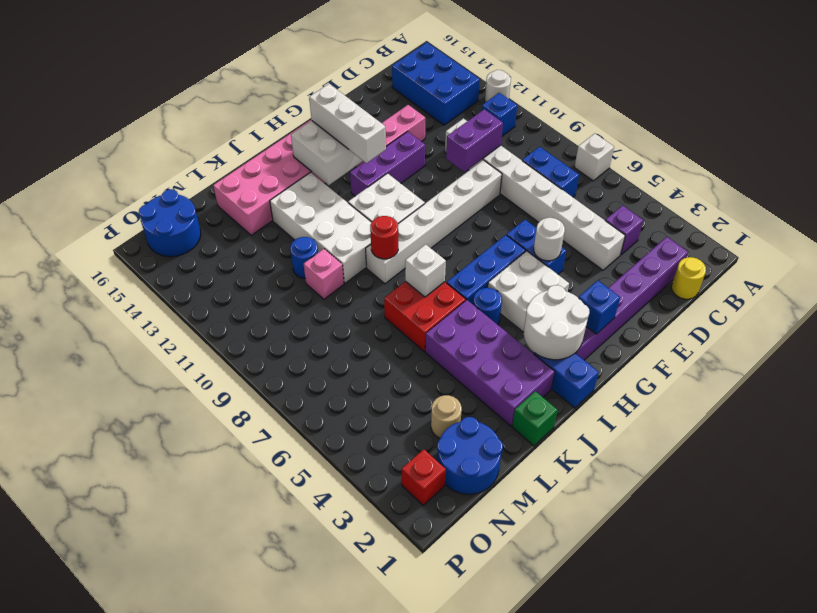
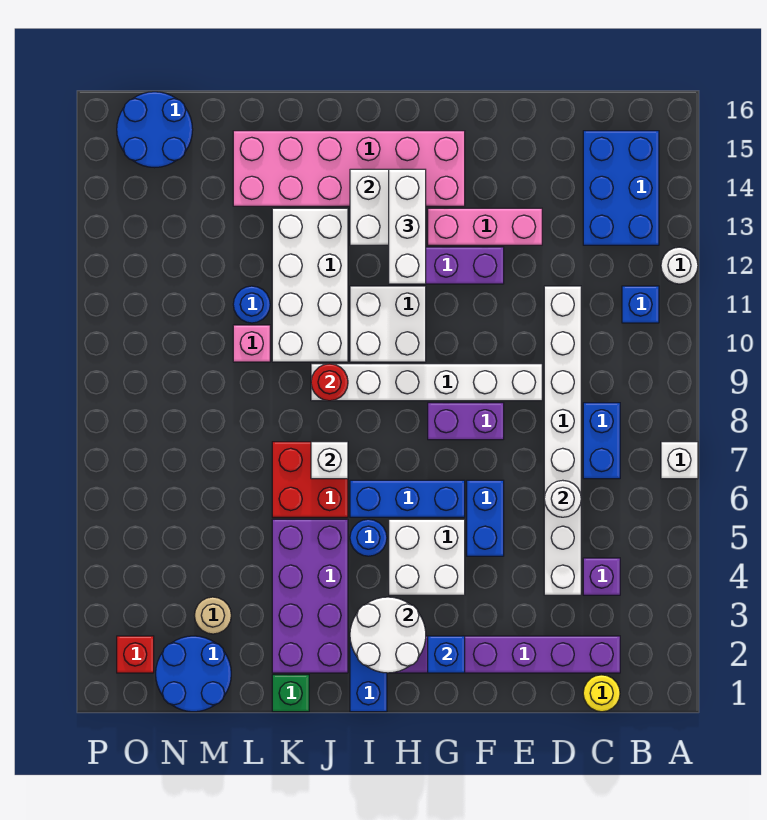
purple 1x2 brick [446,109,503,172] -> purple 1x2 brick moved to [428,403,504,440]
white 1x1 round brick [534,218,565,261] -> white 1x1 round brick moved to [544,480,581,517]

